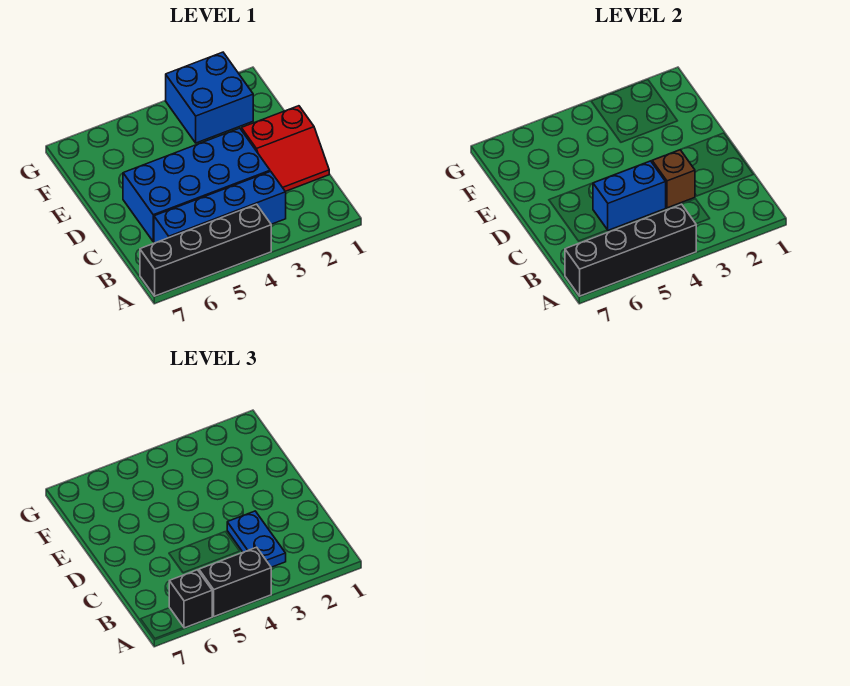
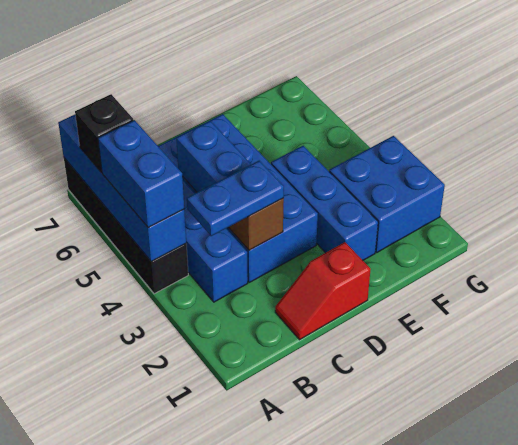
black 1x4 brick [565,204,696,296] -> blue 1x4 brick [58,115,186,262]
black 1x2 brick [199,547,271,617] -> blue 1x2 brick [98,120,184,228]
red 2x2 slope [241,106,329,191] -> red 1x2 slope [275,242,371,340]
none -> blue 1x3 brick [271,146,378,260]

